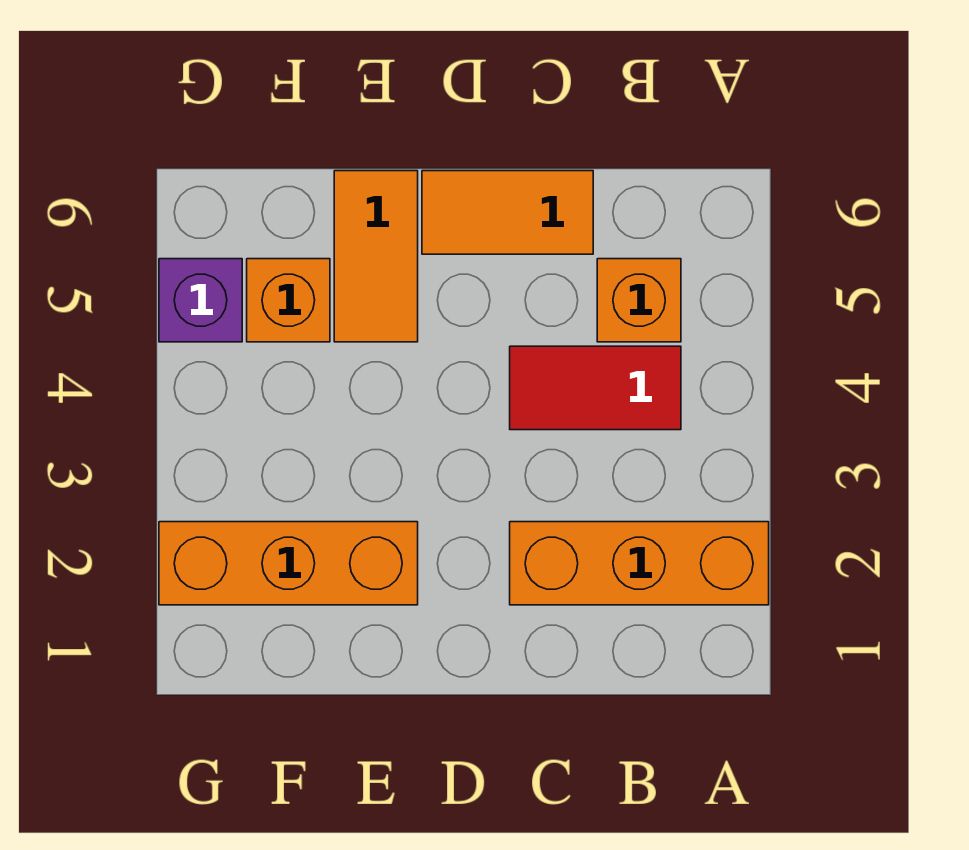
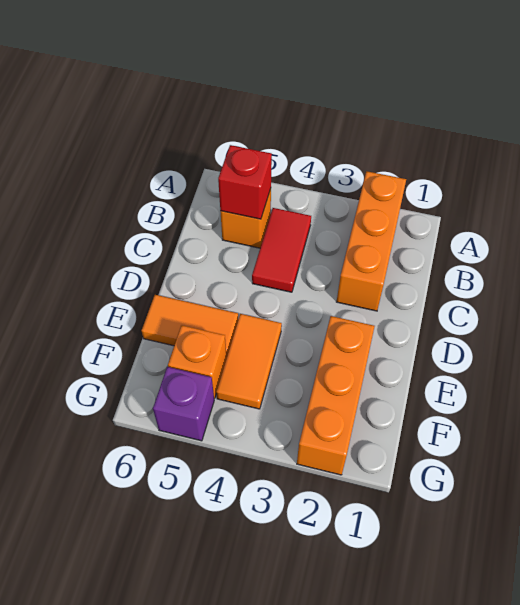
none -> red 1x1 brick [218,145,272,219]
orange 1x2 tile [422,171,593,254] -> orange 1x2 tile moved to [216,314,282,409]

